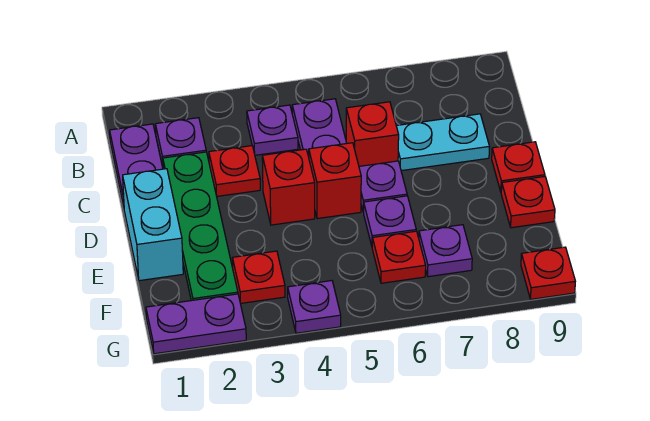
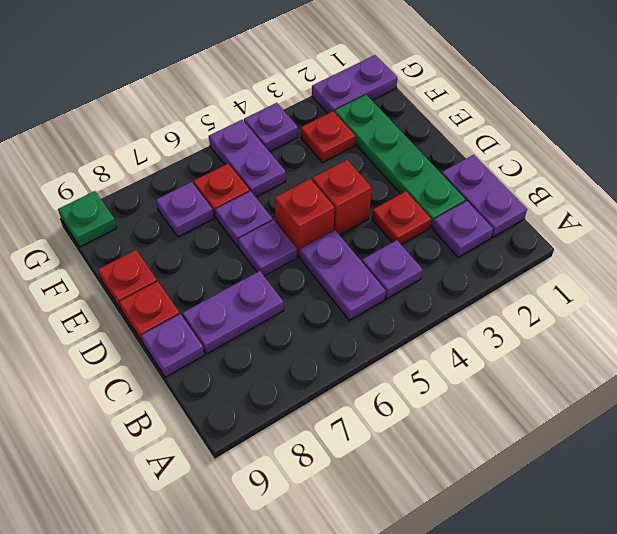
red 1x1 brick [346,102,399,166] -> none
cyan 1x2 plate [396,114,490,171] -> purple 1x2 plate [183,271,284,354]
none -> purple 1x1 plate [141,314,204,377]
cyan 1x2 brick [123,169,183,281] -> none
none -> purple 1x2 plate [209,120,286,197]
red 1x1 plate [521,247,575,299] -> green 1x1 plate [58,191,117,247]

